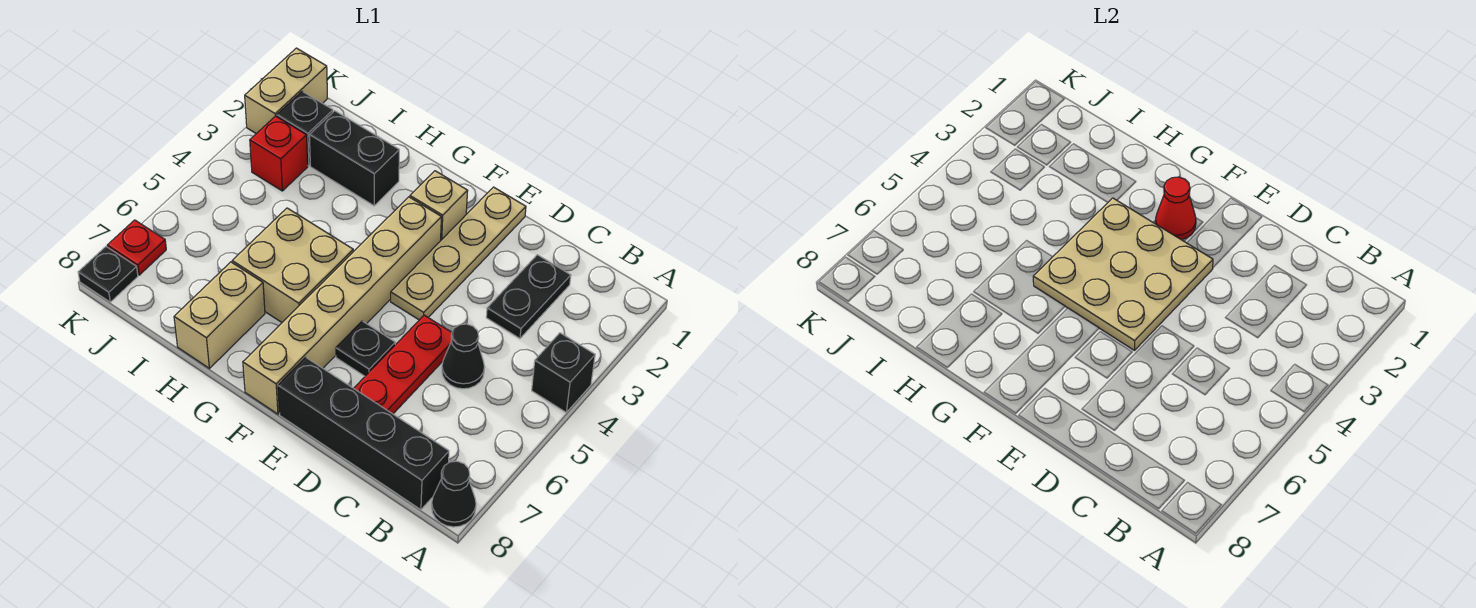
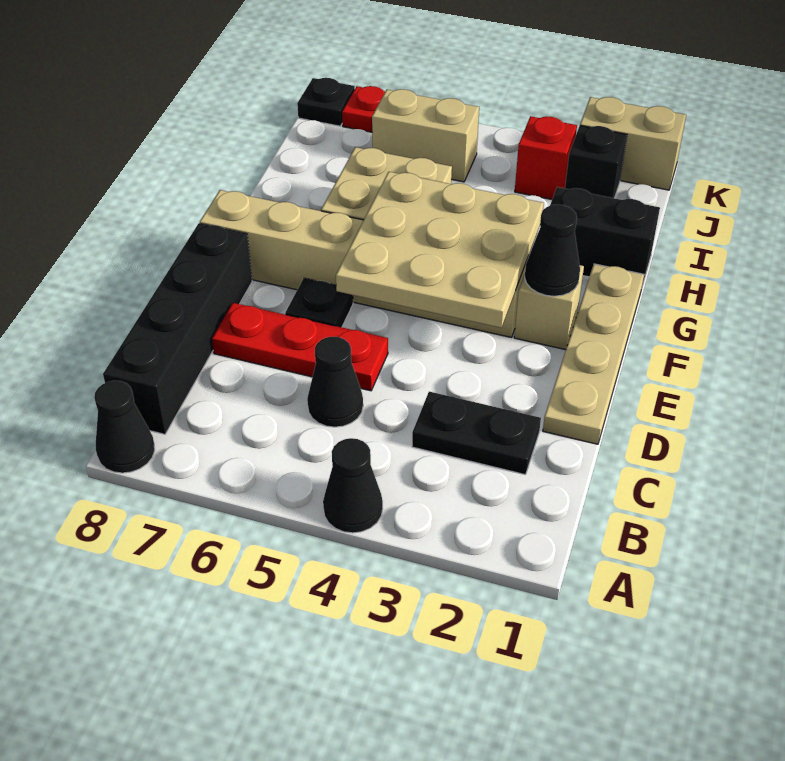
black 1x1 brick [532,333,595,412] -> black 1x1 cone [323,438,383,533]
tan 1x4 plate [391,187,526,320] -> tan 1x4 plate turned to [543,264,644,444]
red 1x1 cone [1155,177,1196,240] -> black 1x1 cone [525,205,580,296]
black 1x2 brick [309,111,399,206] -> black 1x2 brick turned to [550,187,660,286]
tan 1x2 brick [174,262,265,368] -> tan 1x2 brick moved to [372,89,479,182]

